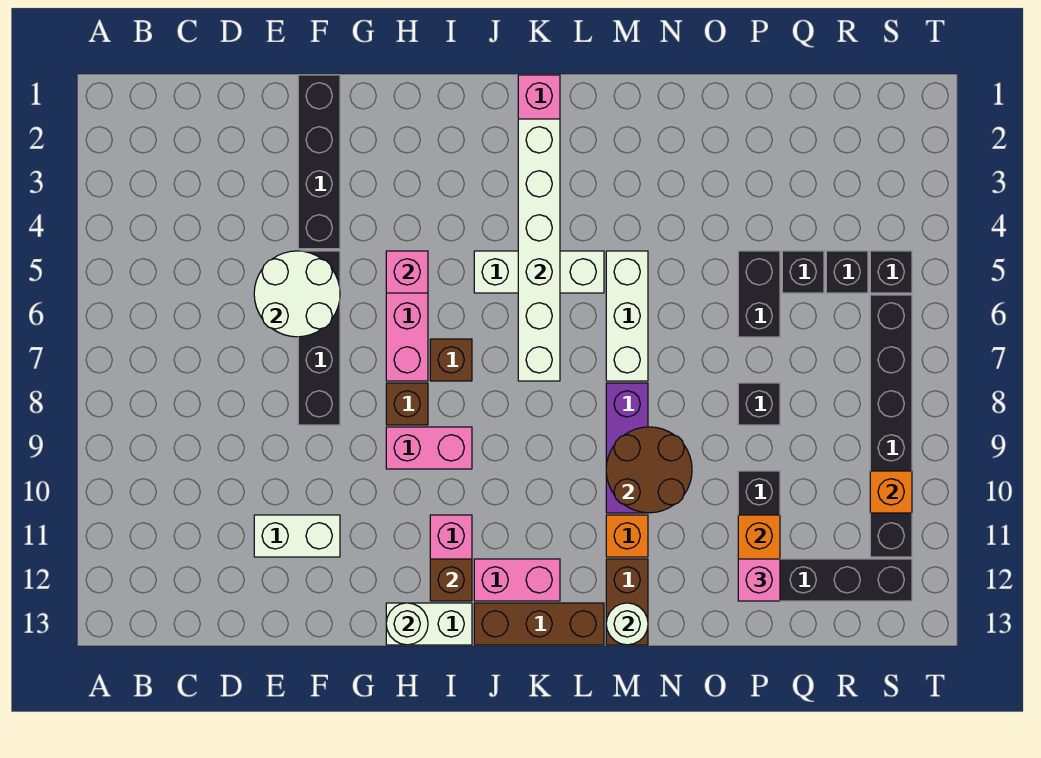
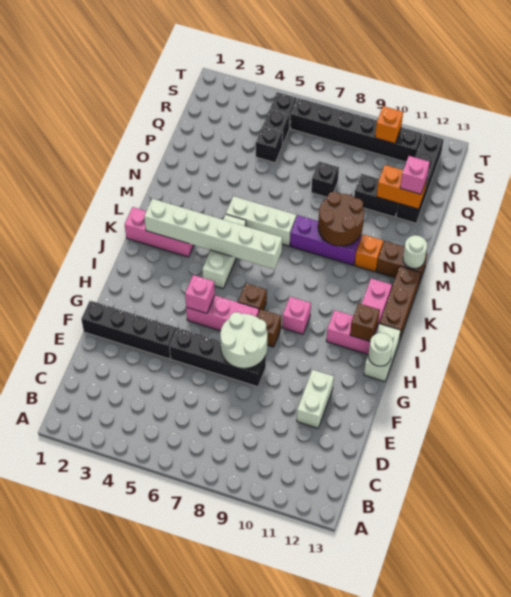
white 2x2 round brick [254,251,340,337] -> white 2x2 round brick moved to [220,312,267,368]
pink 1x2 brick [386,427,472,469] -> pink 1x1 brick [282,297,311,334]
black 1x2 brick [738,251,780,337] -> none

